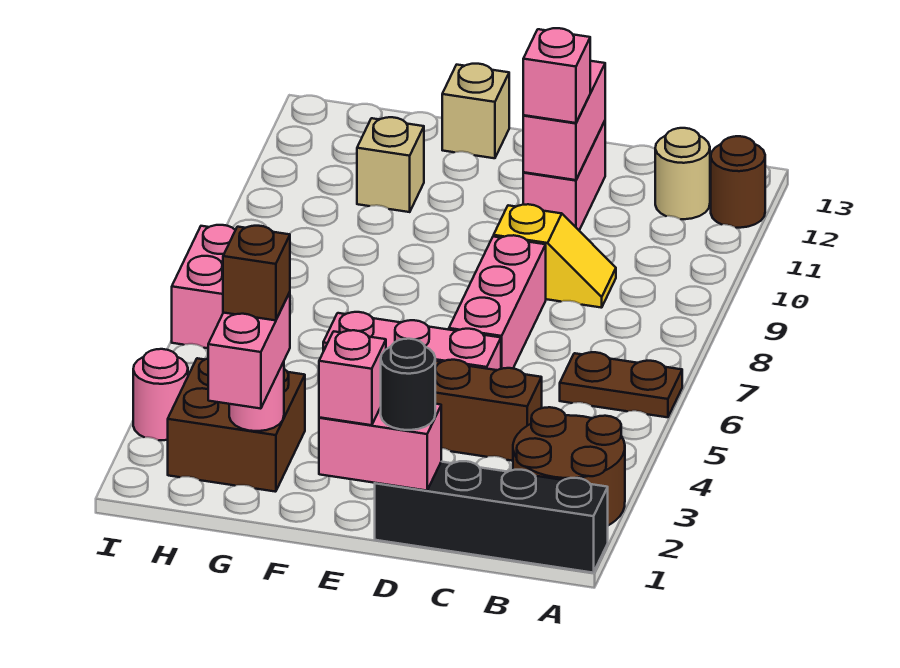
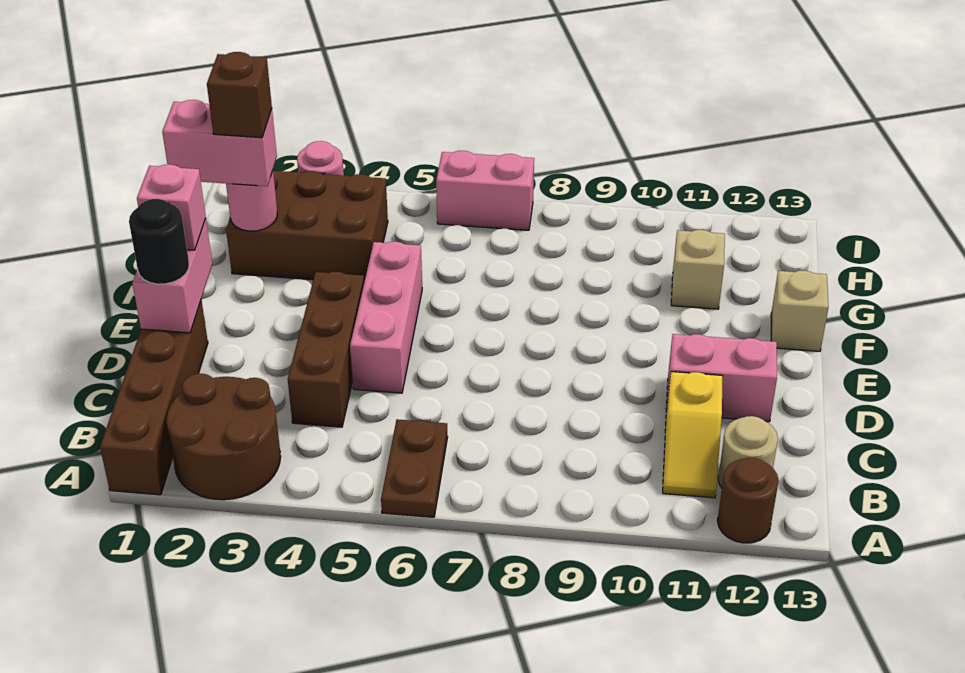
black 1x4 brick [375,461,608,573] -> brown 1x4 brick [100,300,208,495]
yellow 1x2 slope [494,204,616,308] -> yellow 1x2 slope moved to [663,372,723,498]
pink 1x3 brick [449,235,546,369] -> none
pink 1x2 brick [523,61,605,180] -> none
pink 1x1 brick [523,28,590,123] -> none
brown 2x2 brick [168,358,305,492] -> brown 2x3 brick [226,170,388,282]

